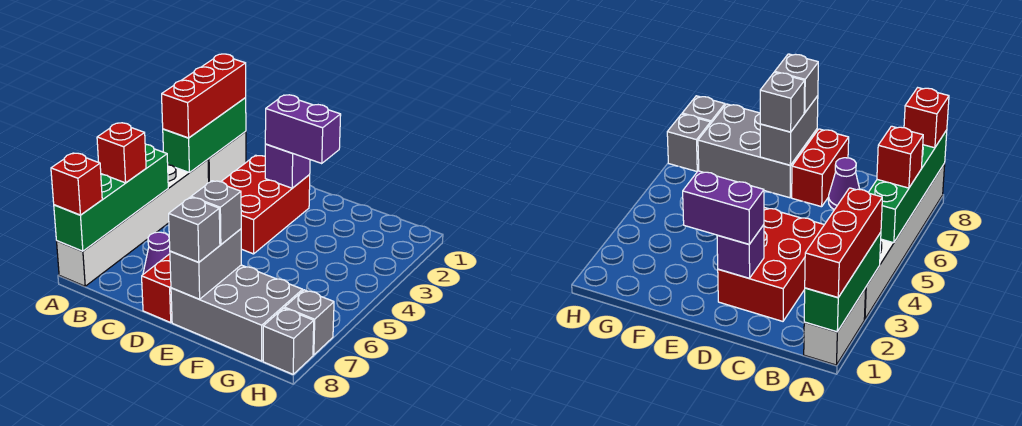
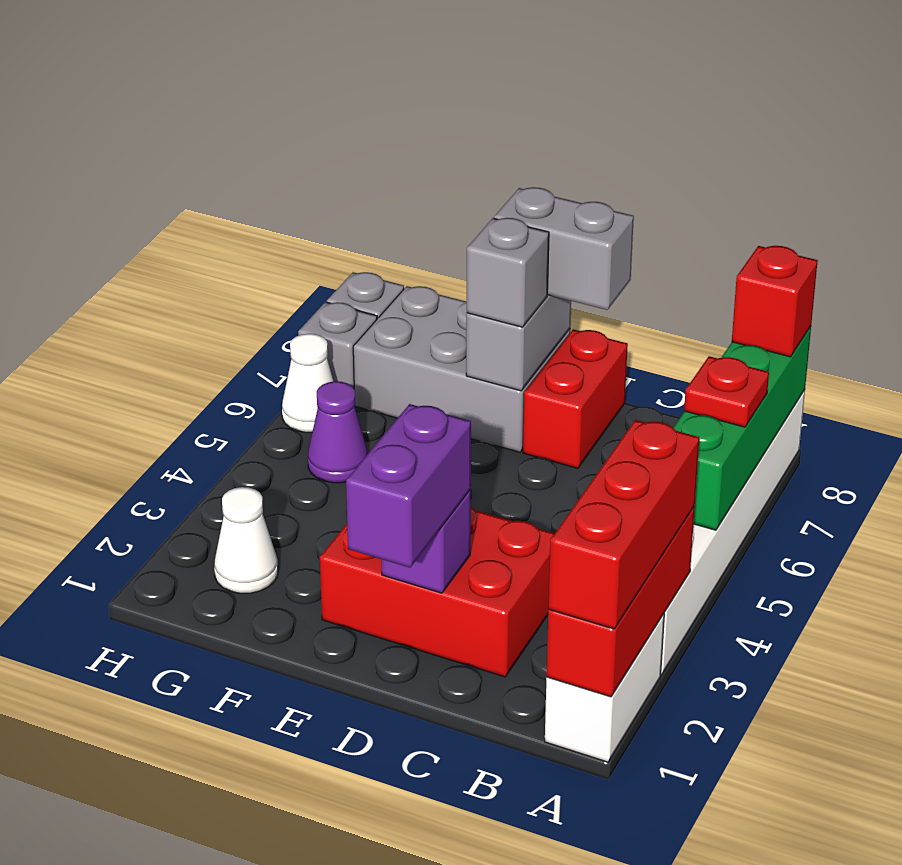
green 1x3 brick [163,98,246,173] -> red 1x3 brick [547,506,695,697]
red 1x1 brick [97,123,146,183] -> red 1x1 plate [684,356,769,427]
red 2x3 brick [221,155,310,254] -> red 2x3 brick turned to [320,507,555,677]
purple 1x1 cone [143,232,170,274] -> purple 1x1 cone moved to [308,381,368,483]
purple 1x2 brick [265,95,341,163] -> purple 1x2 brick turned to [346,404,471,568]
grey 1x1 brick [169,197,220,262] -> grey 1x2 brick [494,187,634,310]
none -> white 1x1 cone [214,487,278,593]
none -> white 1x1 cone [282,334,334,433]

